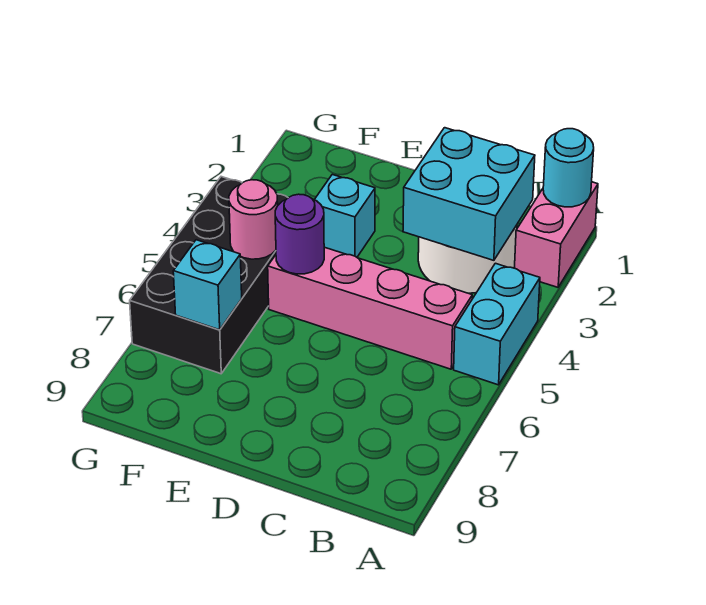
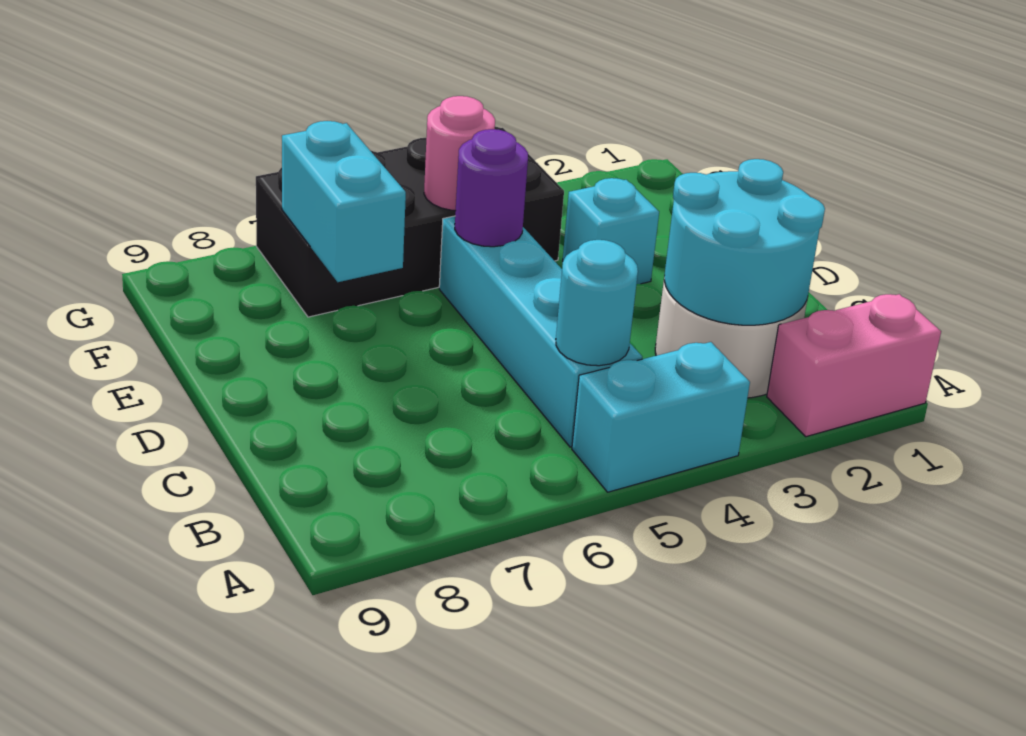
cyan 1x1 round brick [543,129,594,207] -> cyan 1x1 round brick moved to [556,240,638,366]
cyan 2x2 brick [403,128,535,260] -> cyan 2x2 round brick [664,159,825,325]
pink 1x4 brick [268,247,472,369] -> cyan 1x4 brick [439,216,642,447]
cyan 1x1 brick [173,240,242,330] -> cyan 1x2 brick [282,121,406,282]

